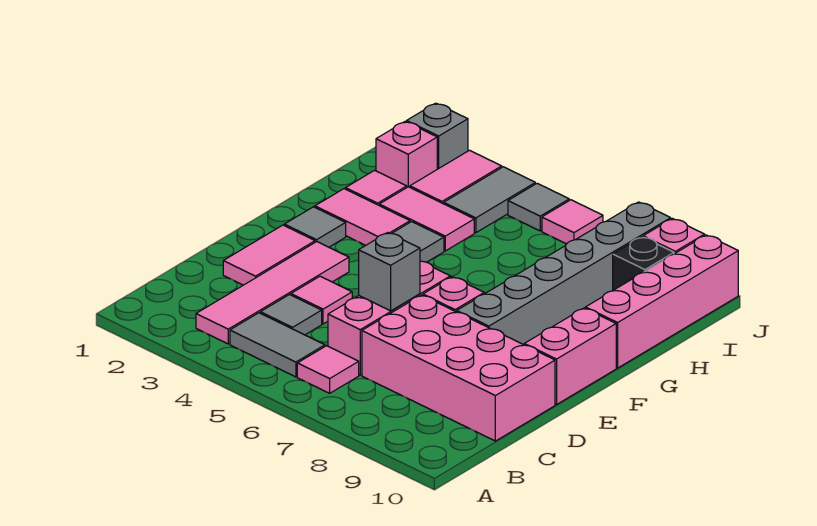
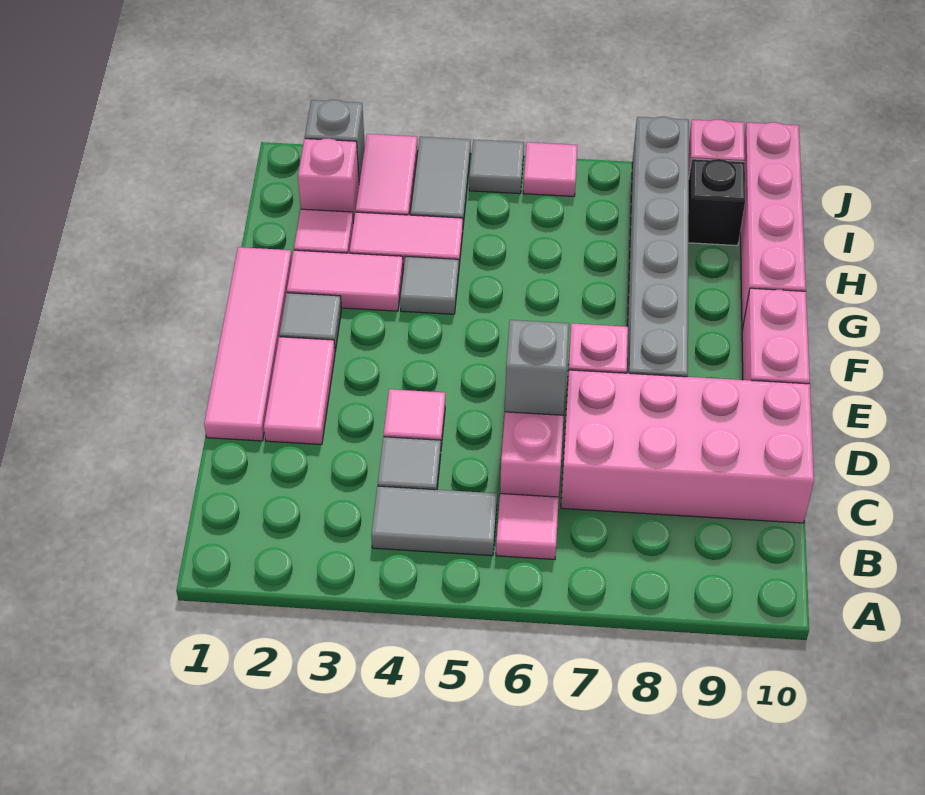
pink 1x4 tile [196,242,349,344] -> pink 1x4 tile moved to [204,247,292,441]

